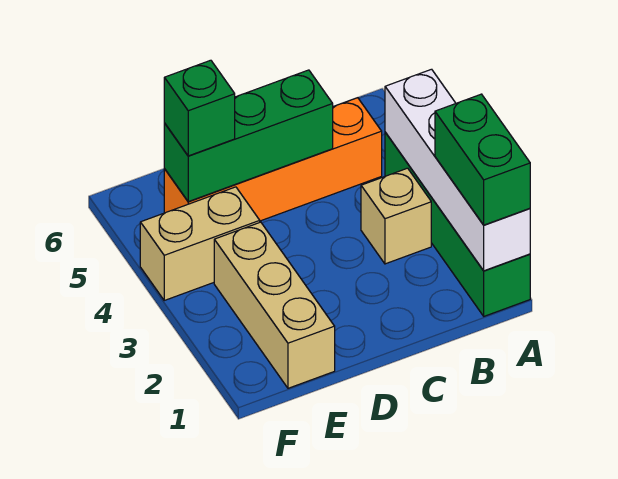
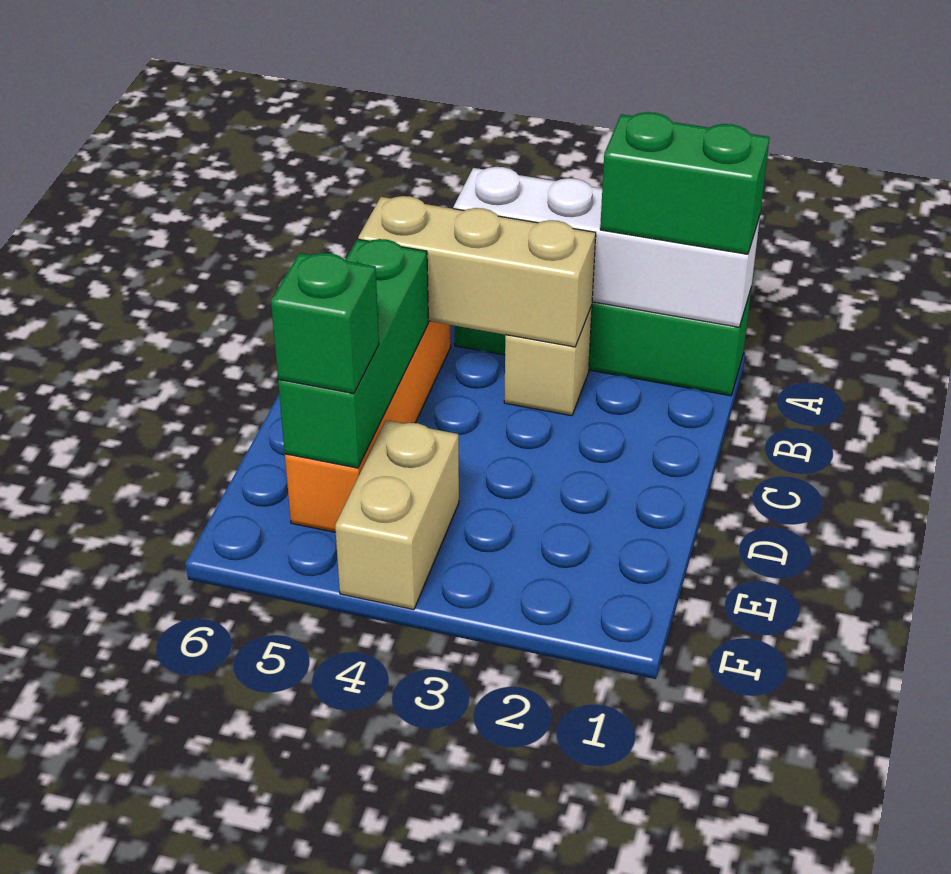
tan 1x3 brick [214,222,335,388] -> tan 1x3 brick moved to [358,196,596,347]

